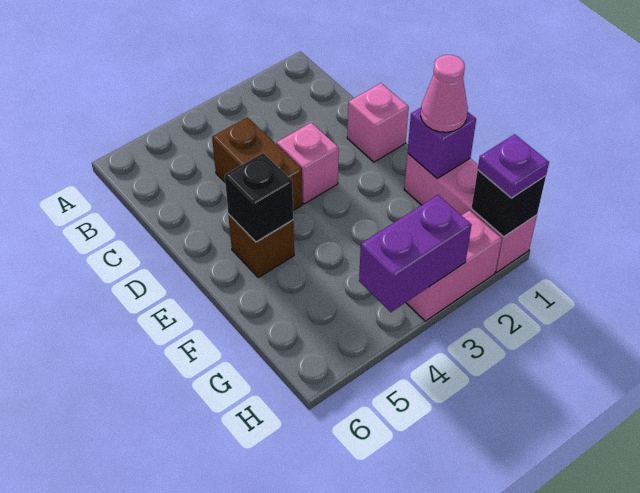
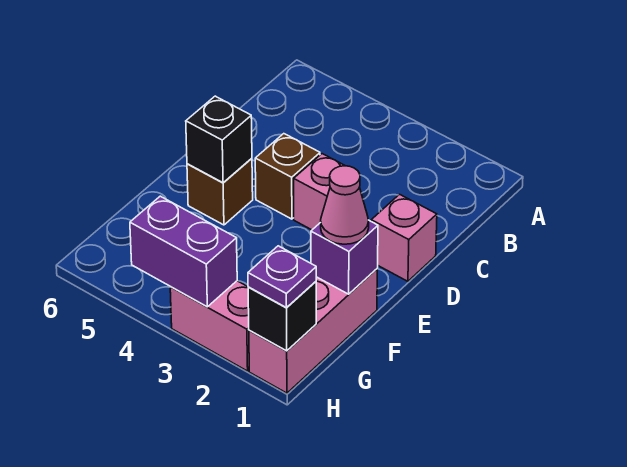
brown 1x2 brick [212,117,303,211] -> brown 1x1 brick [255,134,320,219]

